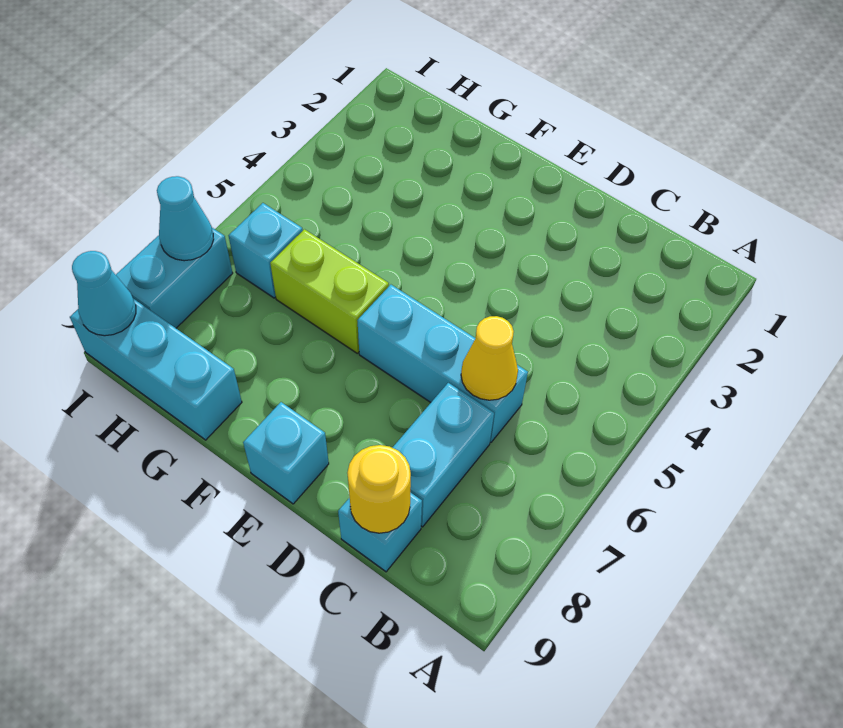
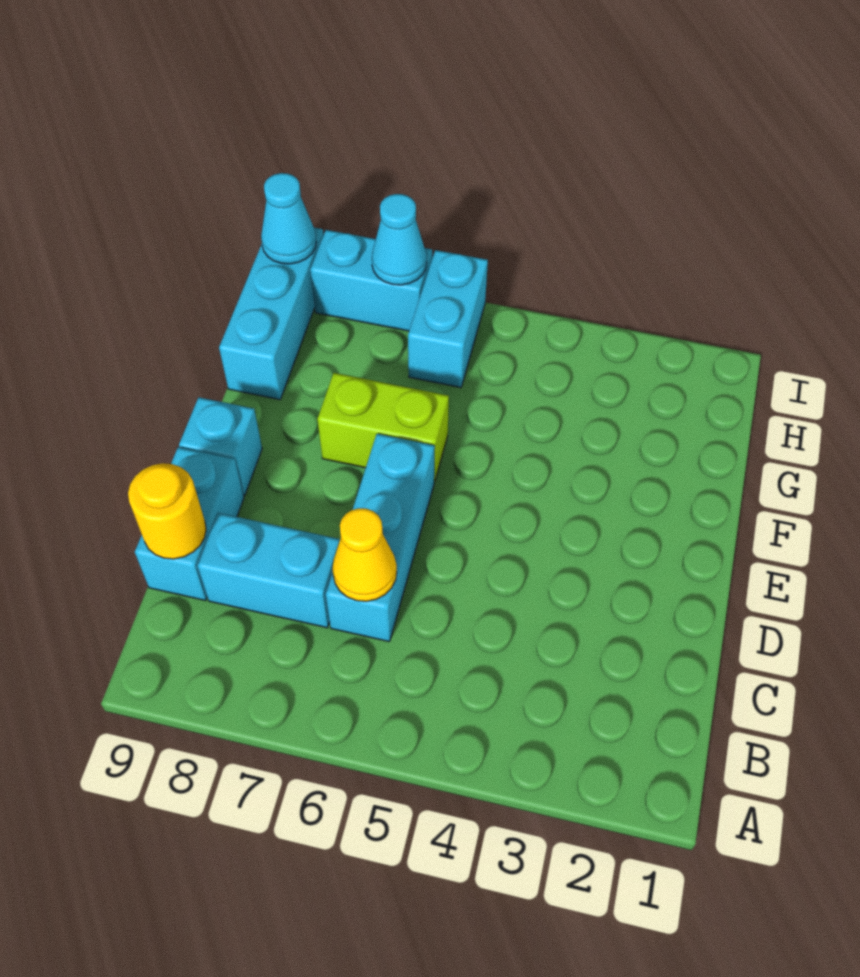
cyan 1x1 brick [338,492,422,572] -> cyan 1x2 brick [135,447,244,601]
lime 1x2 brick [270,229,389,353] -> lime 1x2 brick turned to [317,373,449,482]
cyan 1x1 brick [229,203,303,298] -> cyan 1x2 brick [408,250,488,388]

